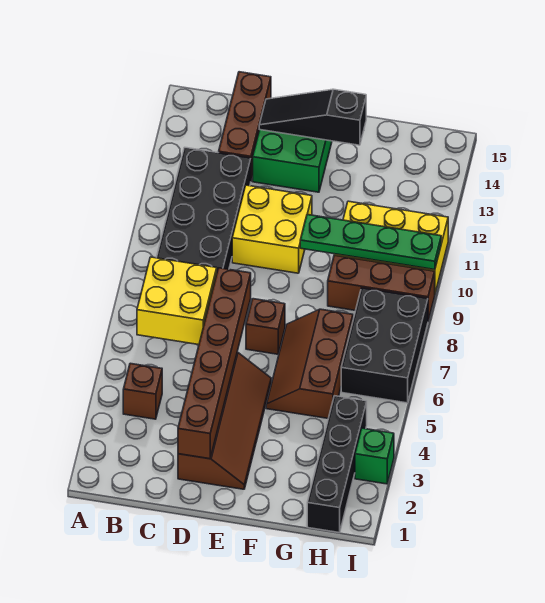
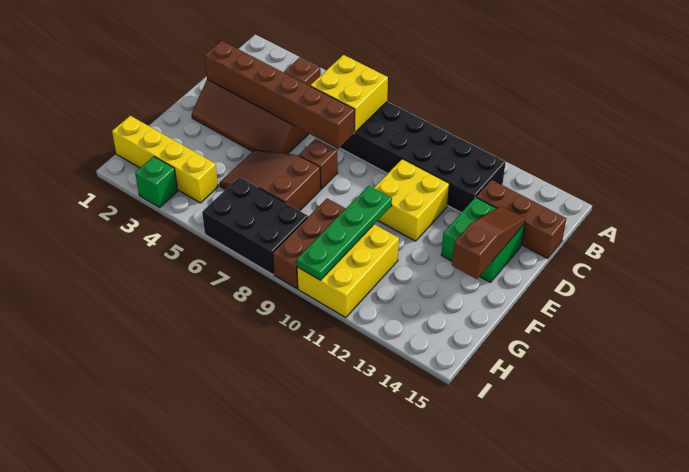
black 1x3 slope [259,89,366,145] -> brown 1x3 slope [452,206,526,279]
brown 2x3 slope [266,309,353,418] -> brown 2x3 slope turned to [220,150,321,211]
black 1x4 brick [307,396,367,533] -> yellow 1x4 brick [112,116,218,203]

